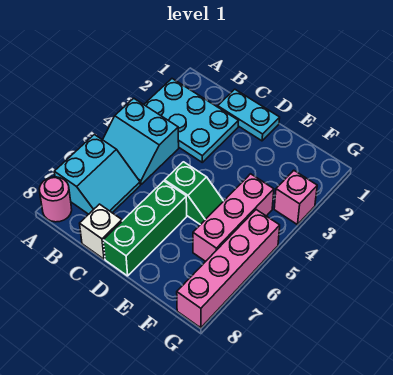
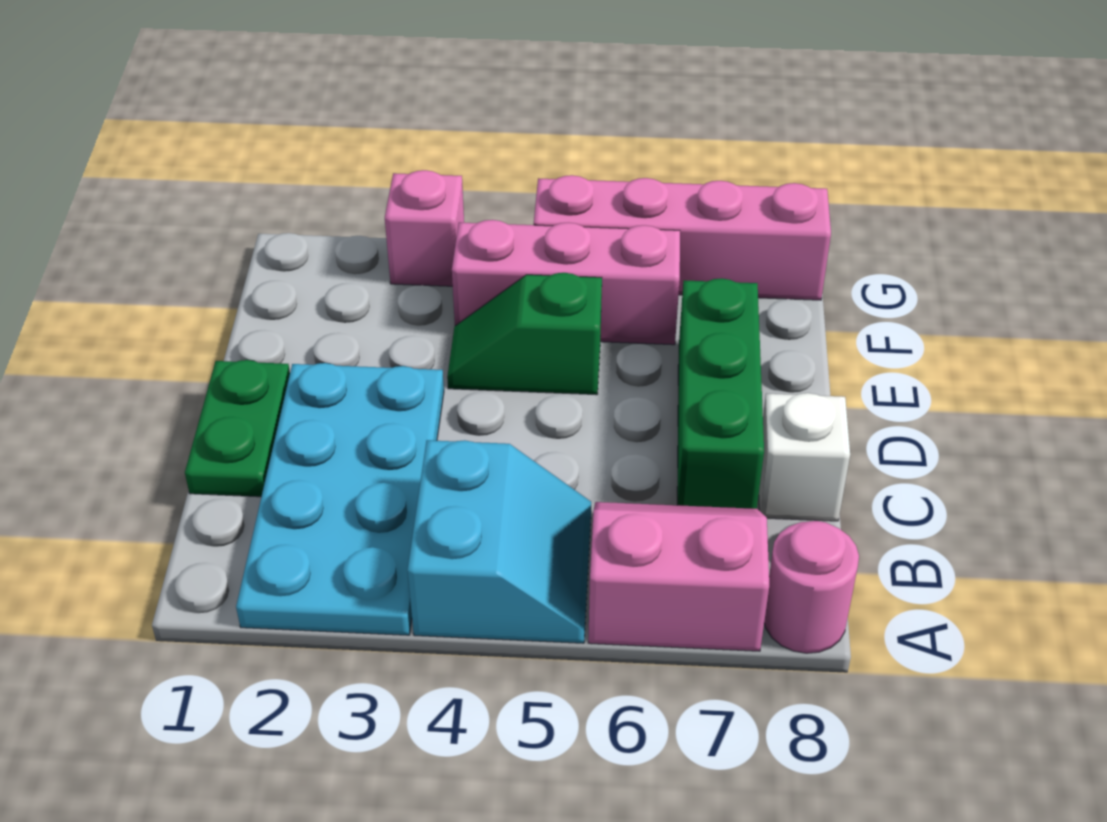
cyan 2x3 plate [144,79,238,162] -> cyan 2x4 plate [236,363,444,635]
cyan 2x2 slope [54,135,140,214] -> pink 2x2 slope [588,502,769,651]
cyan 1x2 plate [218,89,280,141] -> green 1x2 plate [185,360,290,497]
green 1x2 slope [165,162,223,225] -> green 1x2 slope turned to [447,273,602,395]
green 1x3 brick [103,181,187,276] -> green 1x3 brick turned to [677,278,764,509]

